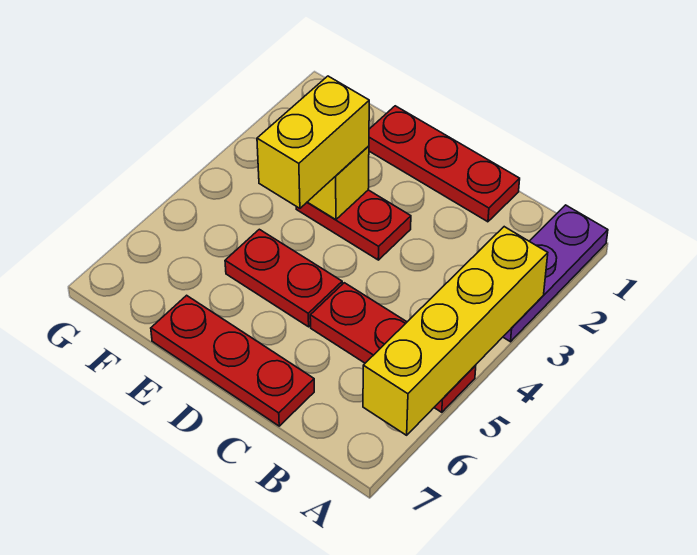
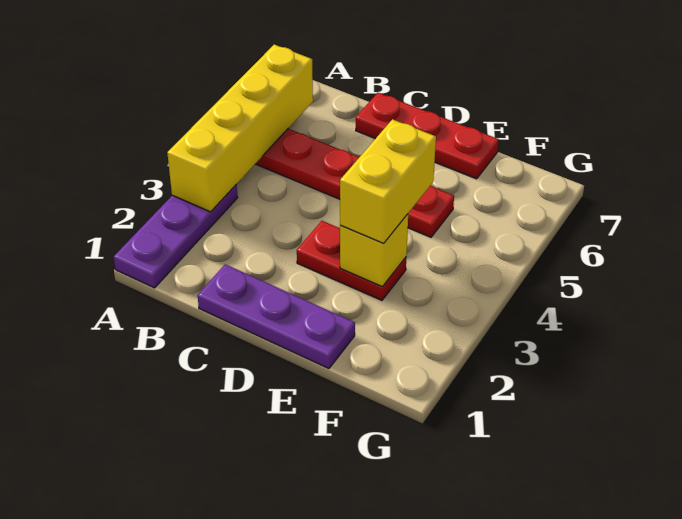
red 1x3 plate [369,106,520,222] -> purple 1x3 plate [198,264,355,369]

